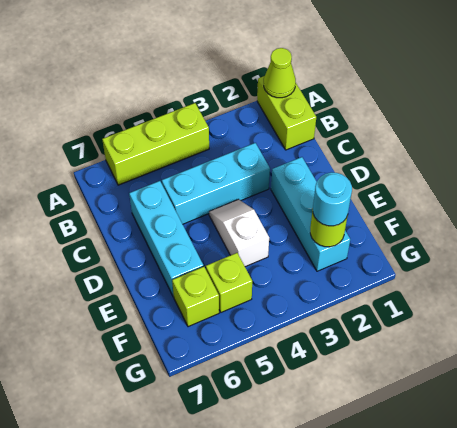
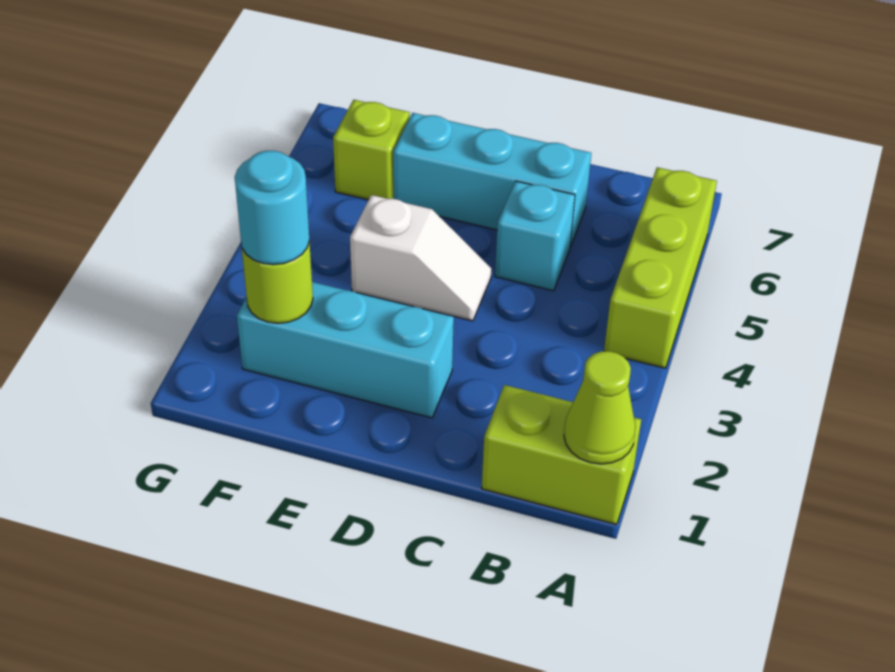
cyan 1x3 brick [162,143,270,224] -> cyan 1x1 brick [495,181,575,291]
lime 1x1 brick [206,253,252,312] -> none

